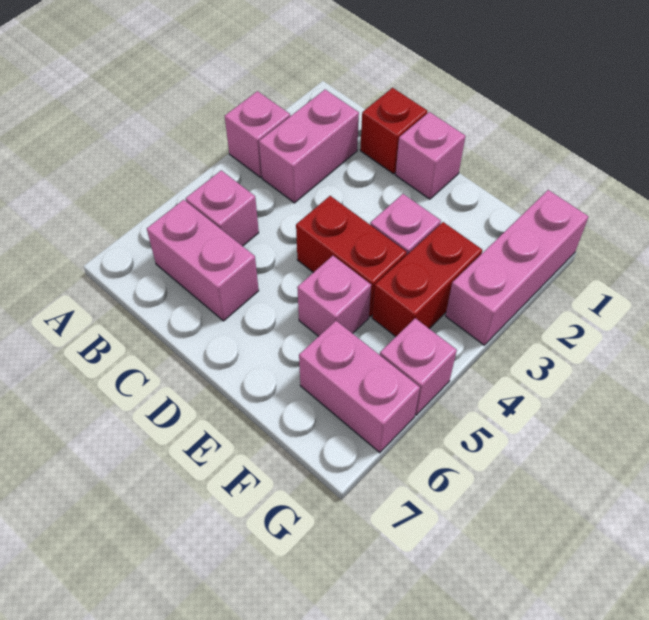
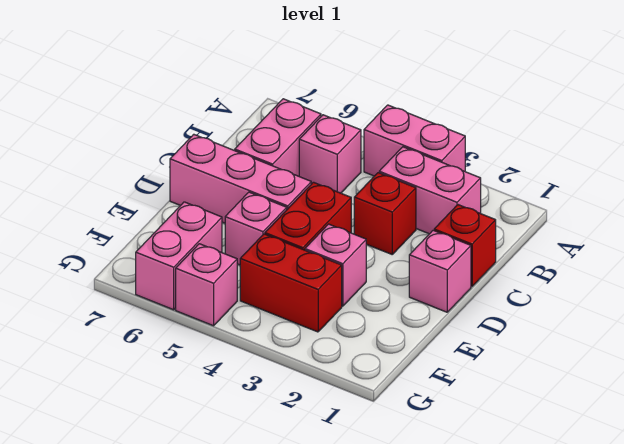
pink 1x1 brick [225,91,290,177] -> pink 1x2 brick [364,105,465,176]
none -> red 1x1 brick [354,173,416,254]
pink 1x3 brick [446,190,589,345] -> pink 1x3 brick moved to [170,134,311,223]

